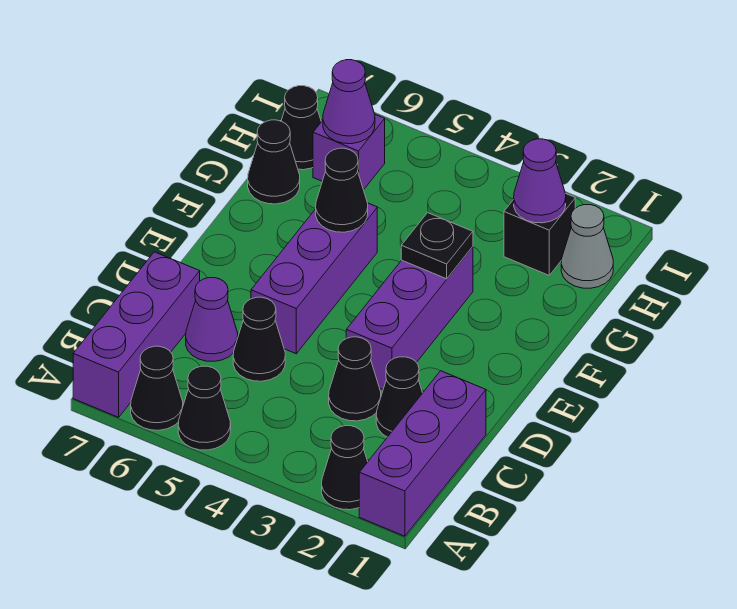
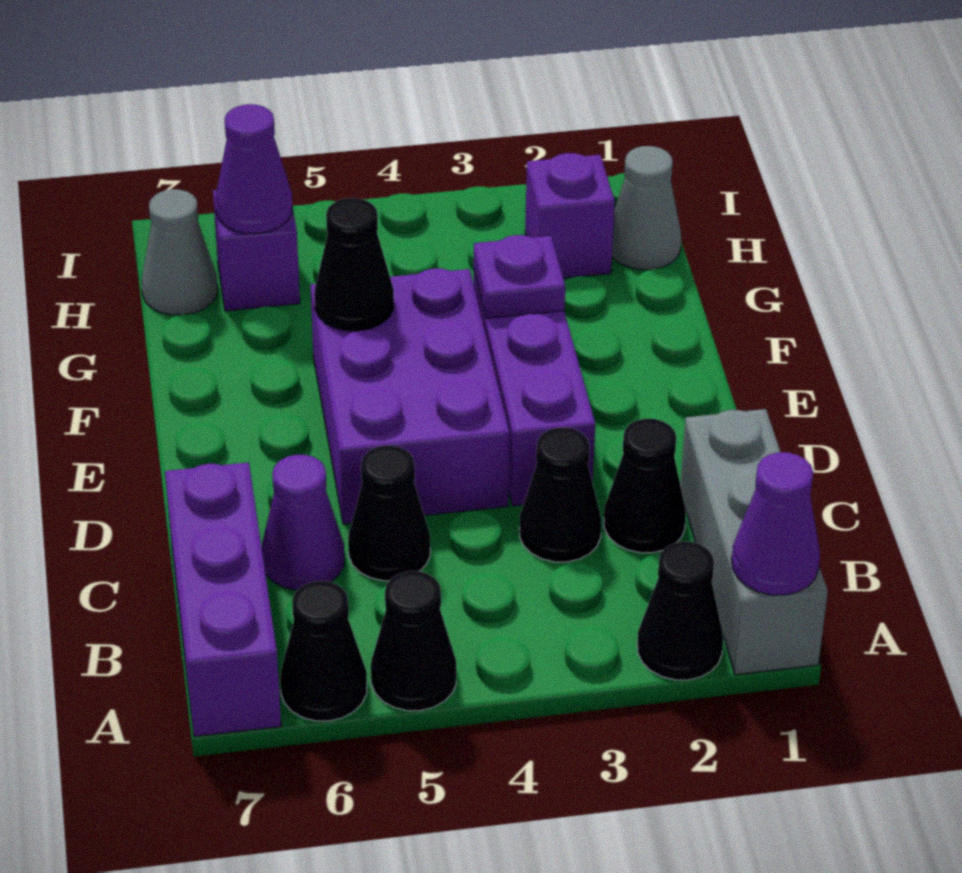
purple 1x3 brick [359,371,486,536] -> grey 1x3 brick [680,409,828,675]
purple 1x3 brick [251,203,377,354] -> purple 2x3 brick [310,269,510,524]
black 1x1 plate [401,213,473,279] -> purple 1x1 plate [474,235,565,318]
black 1x1 cone [248,120,300,204] -> none
black 1x1 brick [504,194,575,275] -> purple 1x1 brick [525,153,615,278]
purple 1x1 cone [514,139,566,223] -> purple 1x1 cone moved to [732,452,820,595]
black 1x1 cone [281,86,321,170] -> grey 1x1 cone [141,189,218,315]

